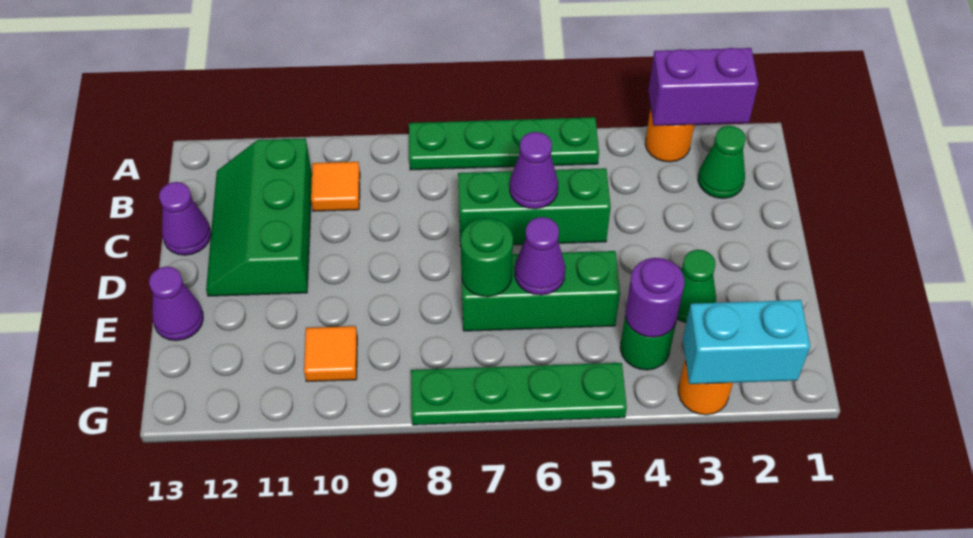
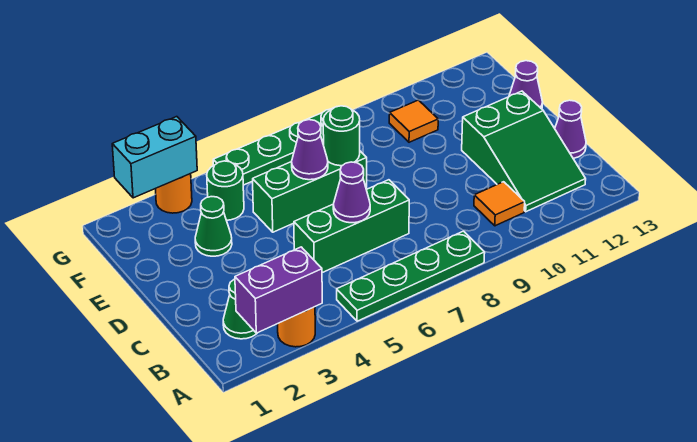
green 2x3 slope [206,138,312,296] -> green 2x3 slope turned to [462,91,586,212]
purple 1x1 round brick [626,258,684,337] -> none

